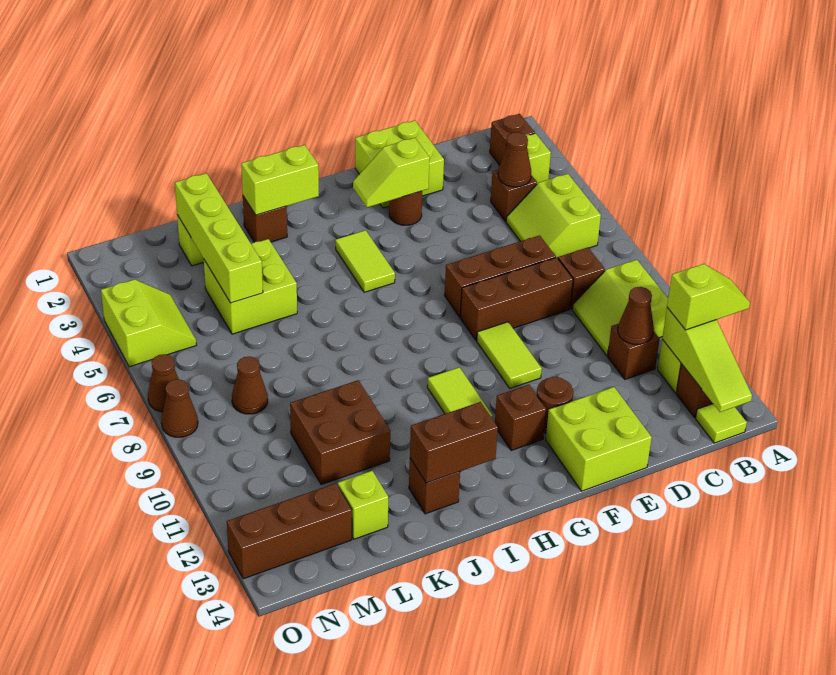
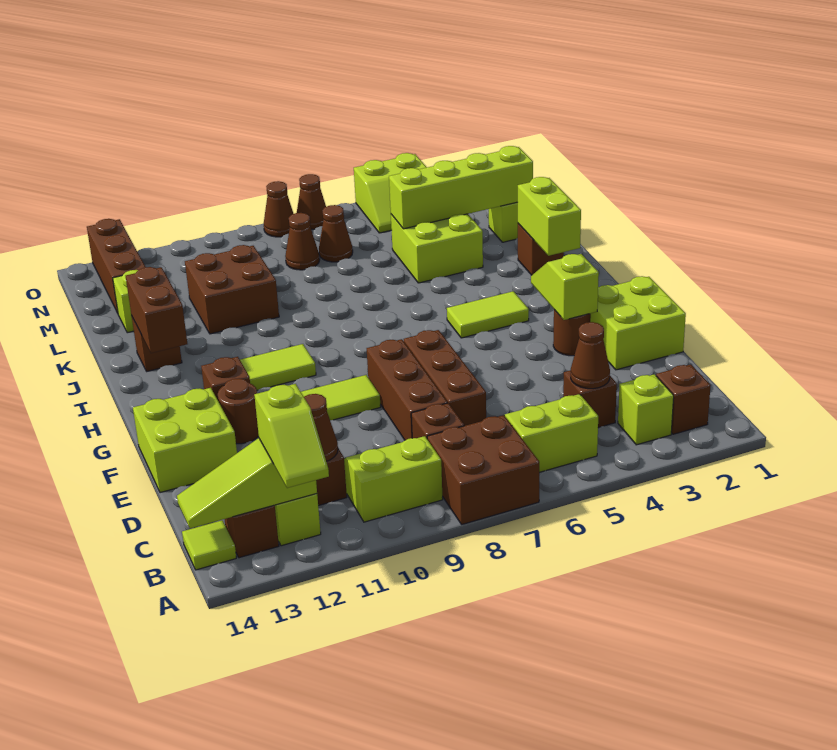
none -> brown 2x2 brick [427,415,539,525]
none -> brown 1x1 cone [319,205,353,262]

